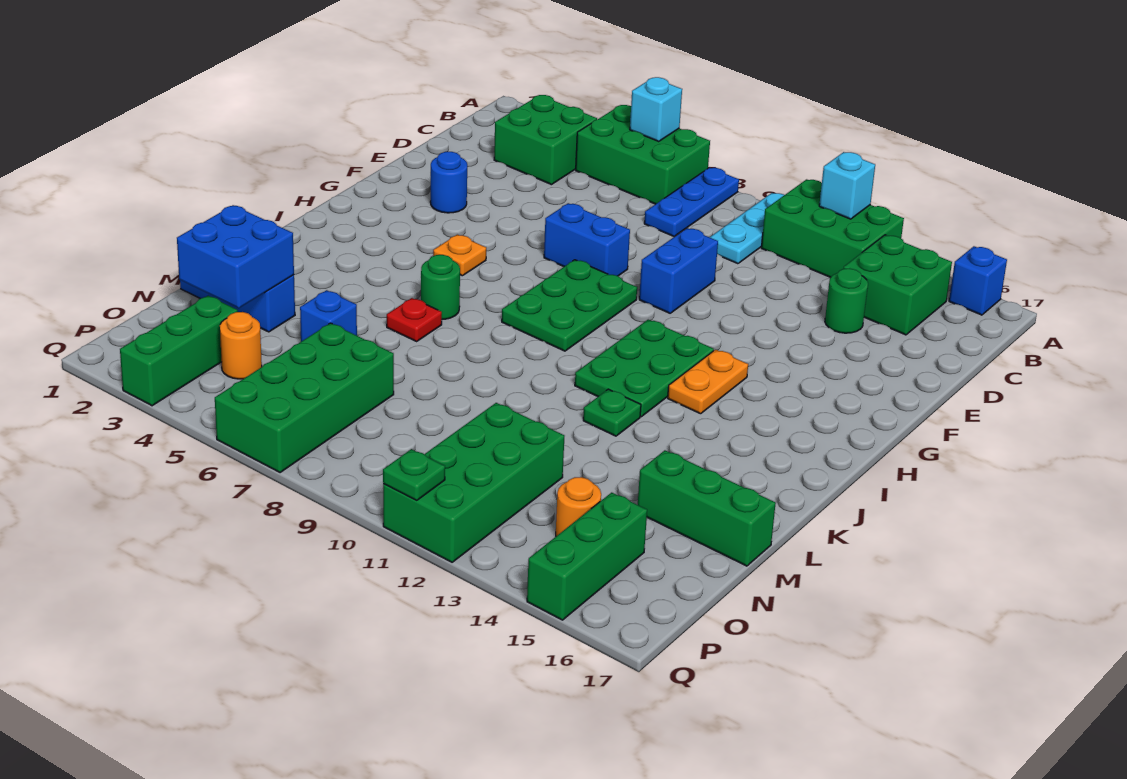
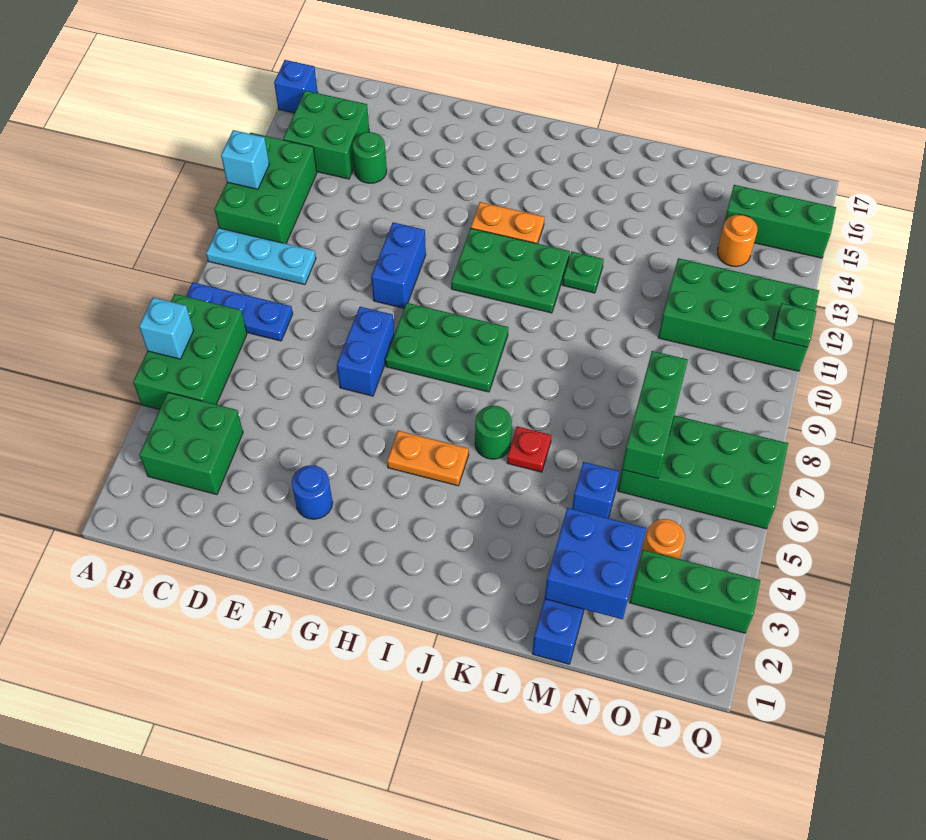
blue 1x2 brick [639,228,718,313] -> blue 1x2 brick turned to [371,222,426,308]
orange 1x1 plate [433,235,486,276] -> orange 1x2 plate [387,431,469,486]
green 1x3 brick [638,450,776,566] -> green 1x3 brick moved to [622,351,688,479]

